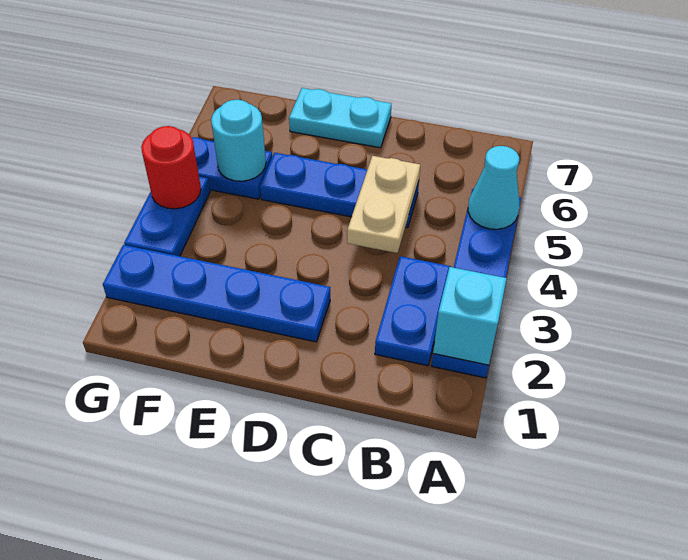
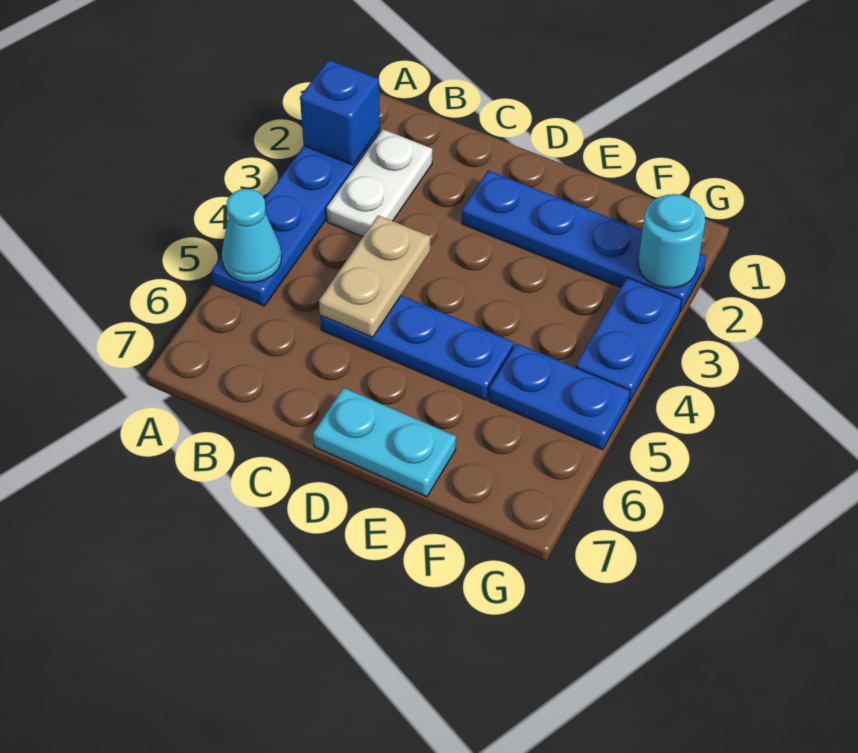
cyan 1x1 brick [433,267,507,365] -> blue 1x1 brick [300,60,380,165]
blue 1x2 plate [375,256,451,366] -> white 1x2 plate [327,129,432,237]
cyan 1x1 round brick [211,100,266,181] -> cyan 1x1 round brick moved to [638,194,705,288]
red 1x1 round brick [141,126,201,209] -> none

